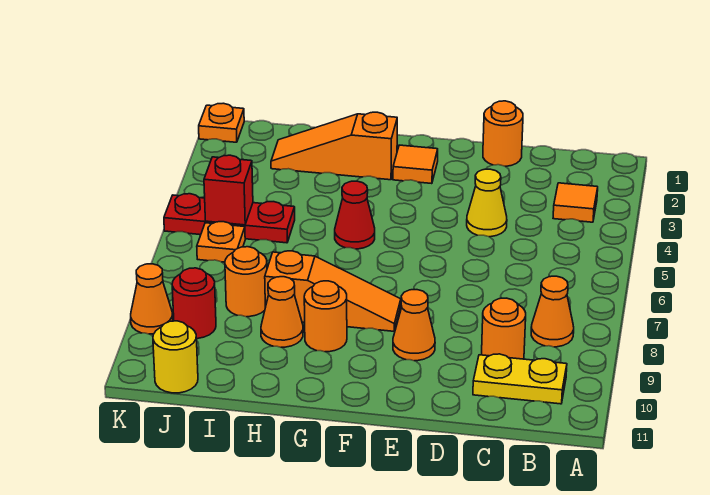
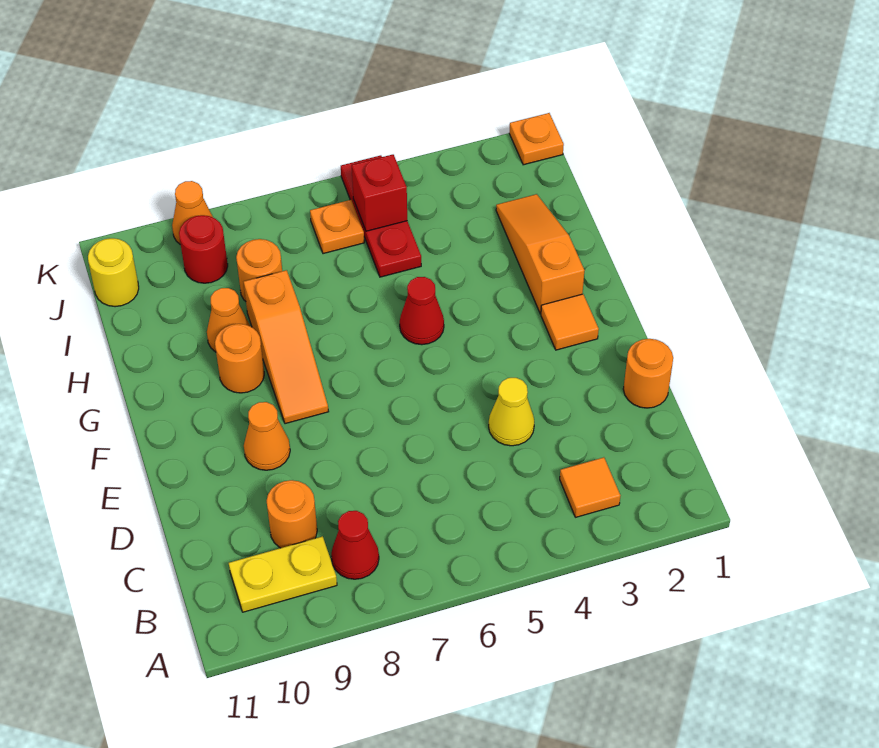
orange 1x1 cone [531,276,574,347] -> red 1x1 cone [331,511,379,579]
yellow 1x2 plate [473,354,567,404] -> yellow 1x2 plate turned to [229,536,337,612]

